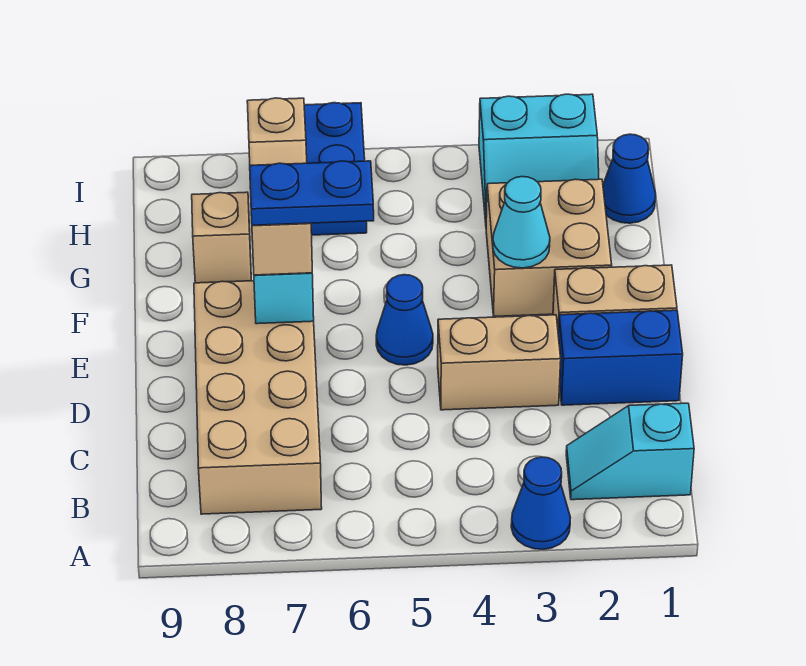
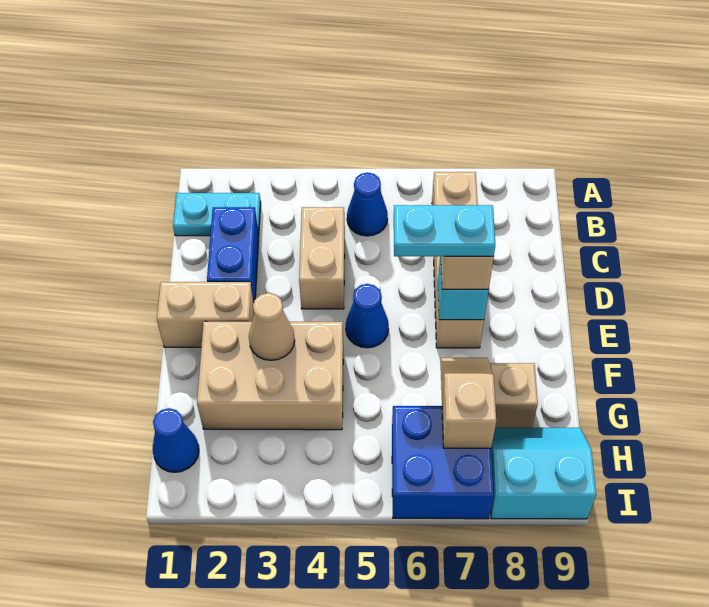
blue 1x1 cone [511,457,571,549] -> blue 1x1 cone moved to [347,172,388,236]
cyan 1x2 slope [566,403,694,500] -> cyan 1x2 plate [173,193,261,236]
tan 2x4 brick [194,281,322,514] -> tan 1x4 brick [432,172,484,348]
blue 1x2 brick [558,310,683,405] -> blue 1x2 brick turned to [207,207,259,302]
tan 1x2 brick [438,315,561,410] -> tan 1x2 brick turned to [299,207,345,309]
blue 1x2 plate [250,161,374,225] -> cyan 1x2 plate [394,205,495,256]
tan 2x2 brick [486,179,612,316] -> tan 2x3 brick [197,321,343,430]
cyan 1x1 cone [493,177,550,268] -> tan 1x1 cone [249,293,295,360]
cyan 2x2 slope [479,94,599,222] -> cyan 2x2 slope moved to [491,427,596,519]

